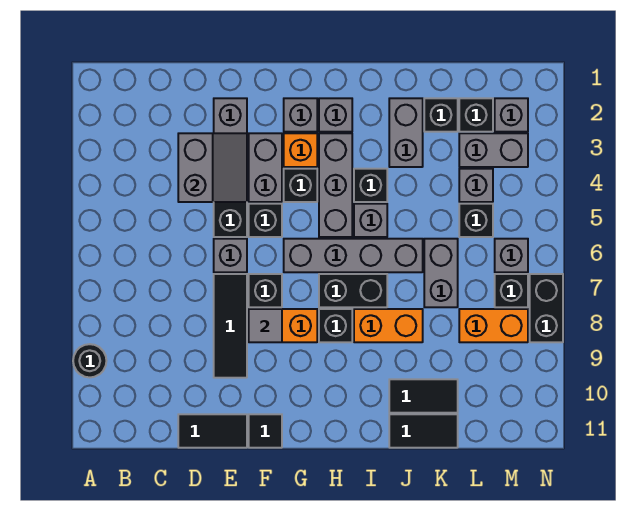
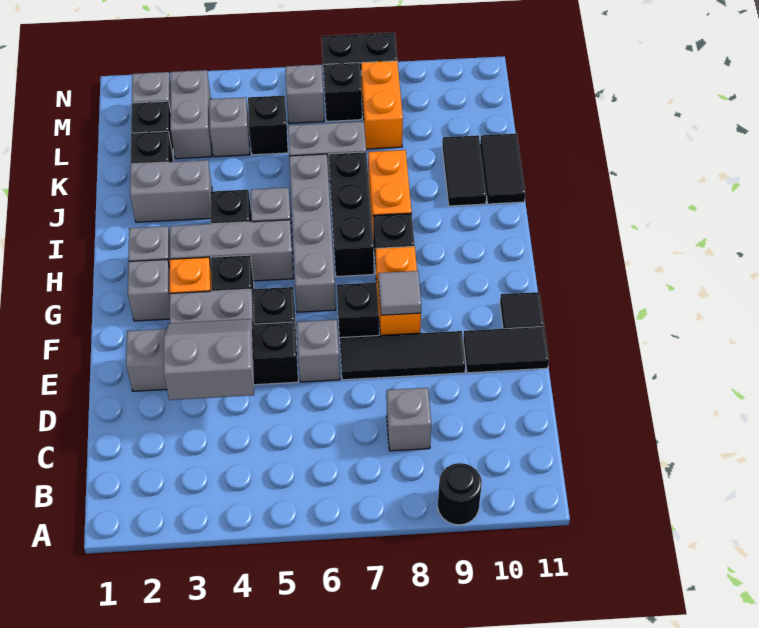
none -> grey 1x1 brick [387,388,431,451]
black 1x2 tile [178,414,247,448] -> black 1x2 tile turned to [463,326,549,373]
black 1x2 brick [319,274,387,307] -> black 1x3 brick [329,152,374,277]

